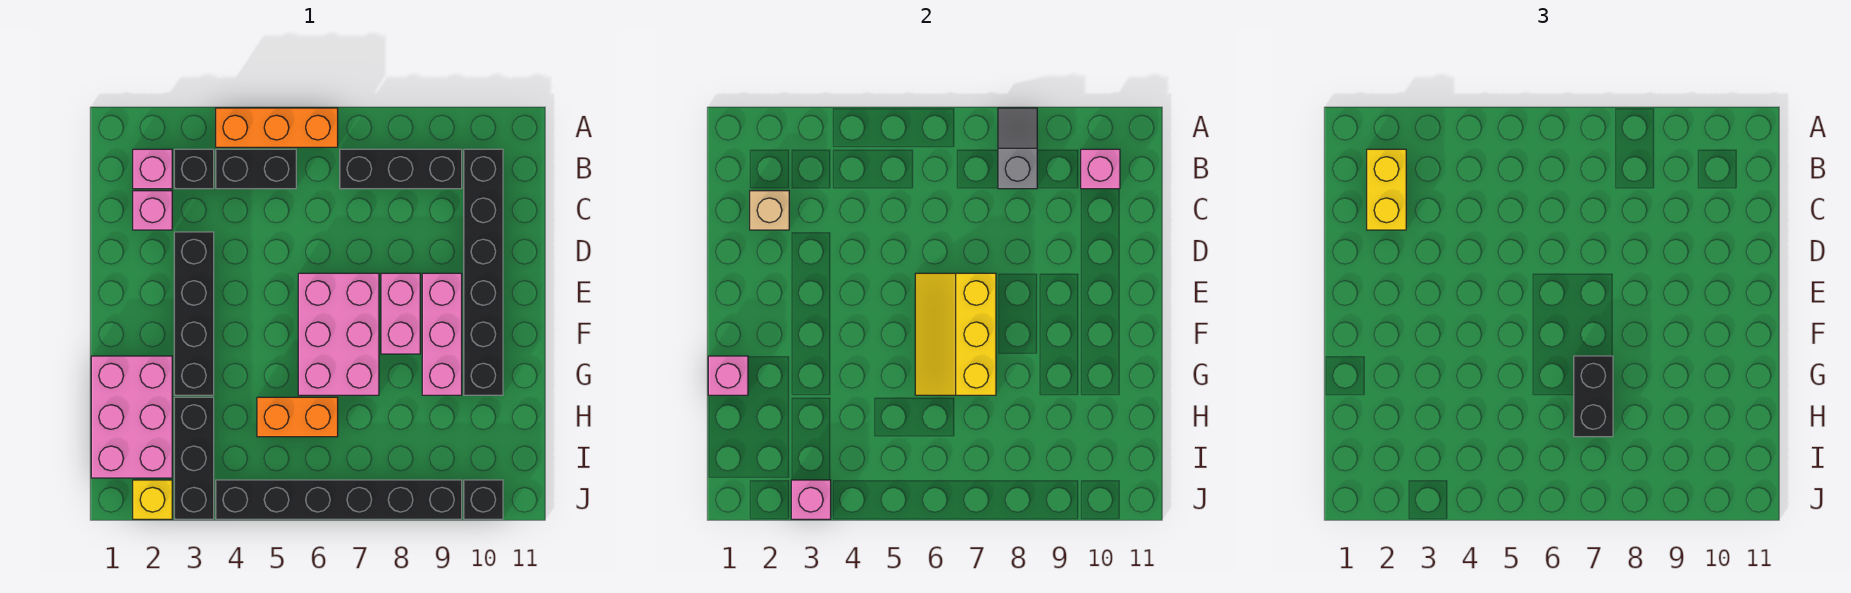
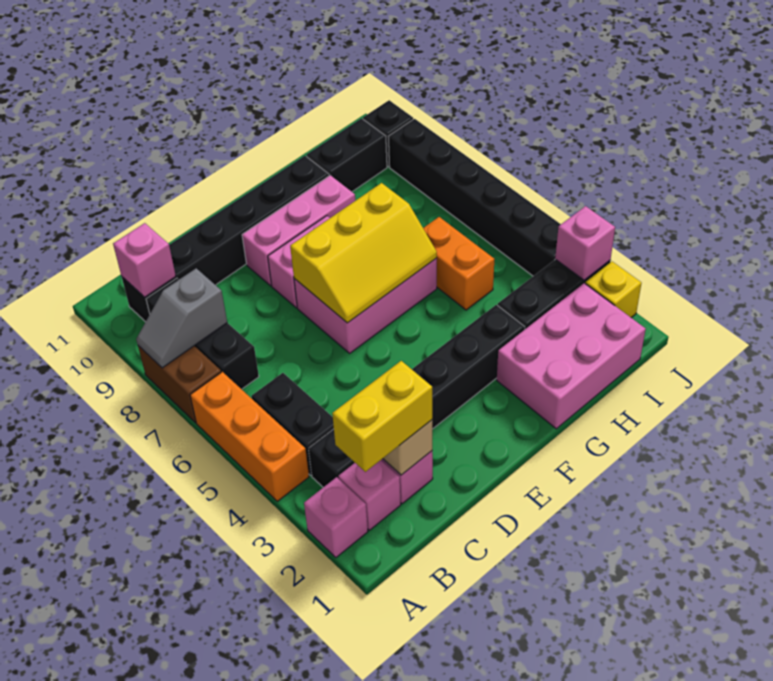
none -> brown 1x2 brick [138,346,221,423]
pink 1x1 brick [708,356,748,395] -> pink 1x1 brick moved to [304,477,368,557]
black 1x2 brick [1574,356,1613,437] -> black 1x2 brick moved to [307,118,387,192]

